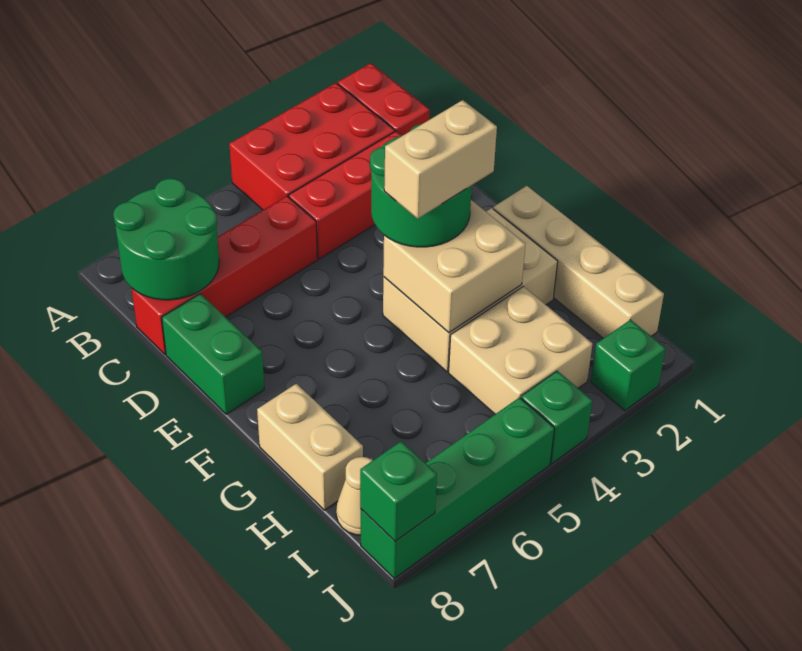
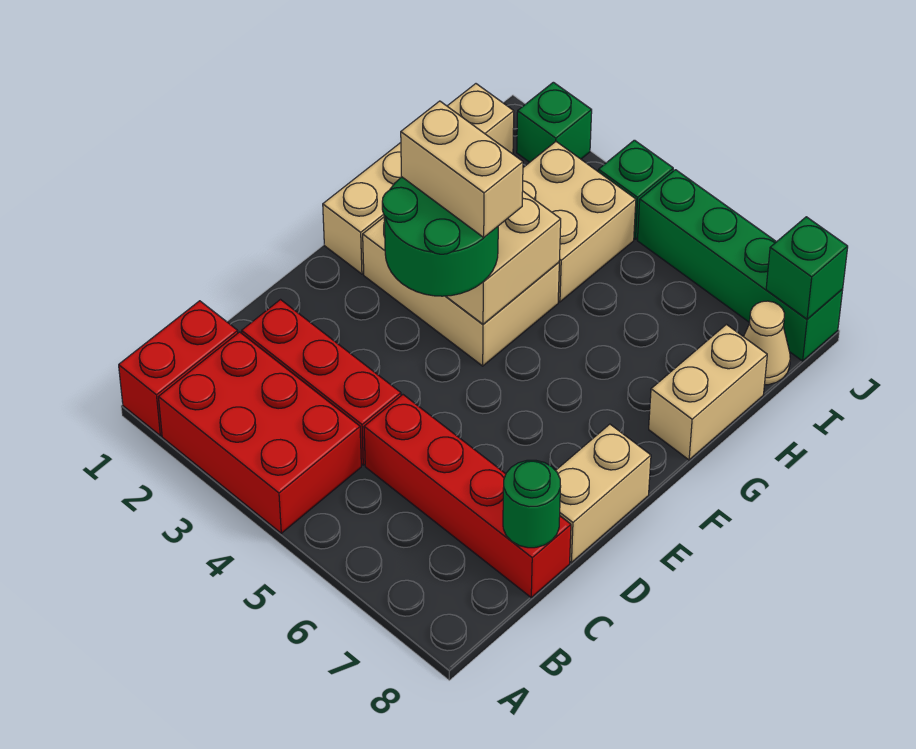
green 2x2 round brick [113,178,219,300] -> green 1x1 round brick [503,460,561,548]
green 1x2 brick [162,294,264,414] -> tan 1x2 brick [555,424,651,563]

